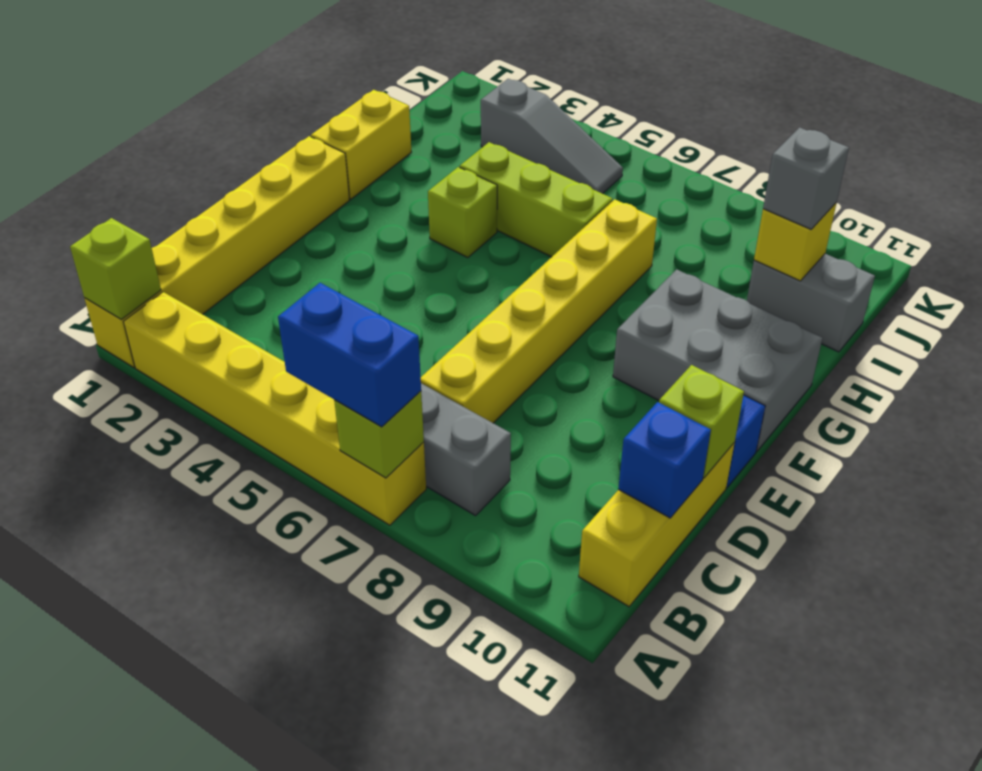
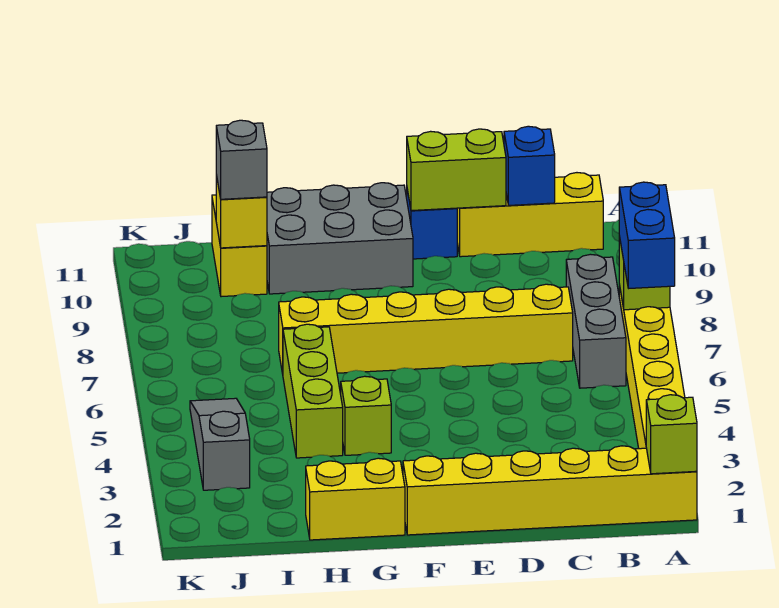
lime 1x1 brick [659,365,744,478] -> lime 1x2 brick [407,129,506,211]
grey 2x3 brick [613,269,823,451] -> grey 2x3 brick turned to [267,183,413,294]
grey 1x2 brick [747,254,875,352] -> yellow 1x2 brick [212,195,267,297]

